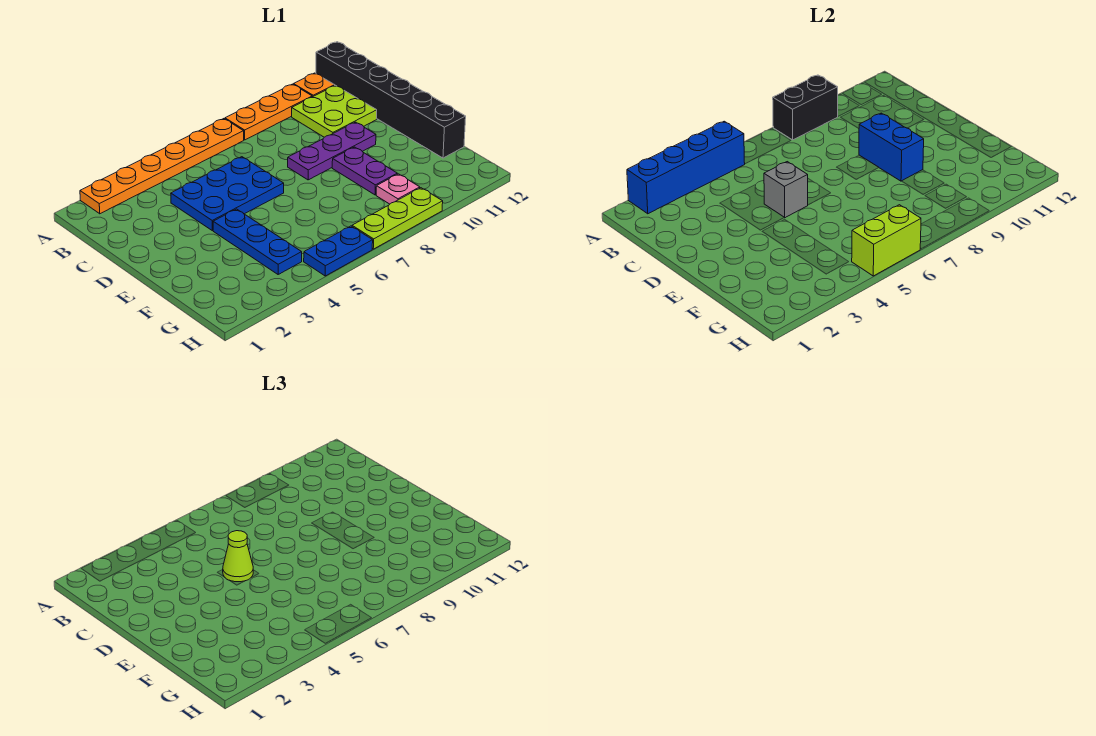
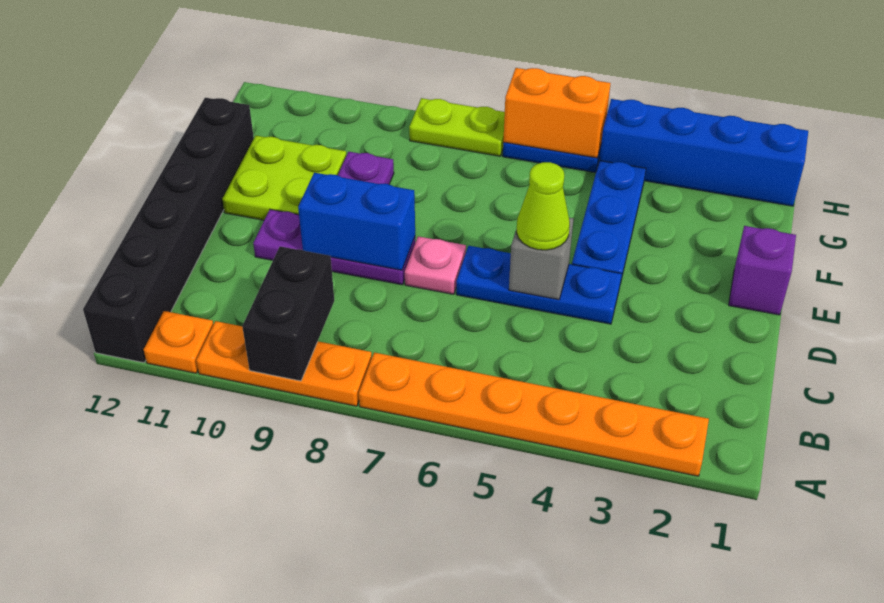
blue 1x4 brick [627,121,745,214] -> blue 1x4 brick moved to [600,99,808,206]
black 1x2 brick [773,75,838,140] -> black 1x2 brick turned to [242,246,334,381]
lime 2x2 plate [292,85,377,137] -> lime 2x2 plate moved to [222,136,346,220]
blue 2x3 plate [171,157,284,231] -> blue 1x3 plate [456,246,622,324]
blue 1x2 brick [859,113,924,181] -> blue 1x2 brick turned to [298,173,415,270]
none -> purple 1x1 brick [729,226,796,315]
pink 1x1 plate [376,174,420,204] -> pink 1x1 plate moved to [405,236,466,294]
lime 1x2 brick [852,205,921,276] -> orange 1x2 brick [503,68,611,158]
lime 1x3 plate [352,188,443,249] -> lime 1x2 plate [409,98,505,156]

